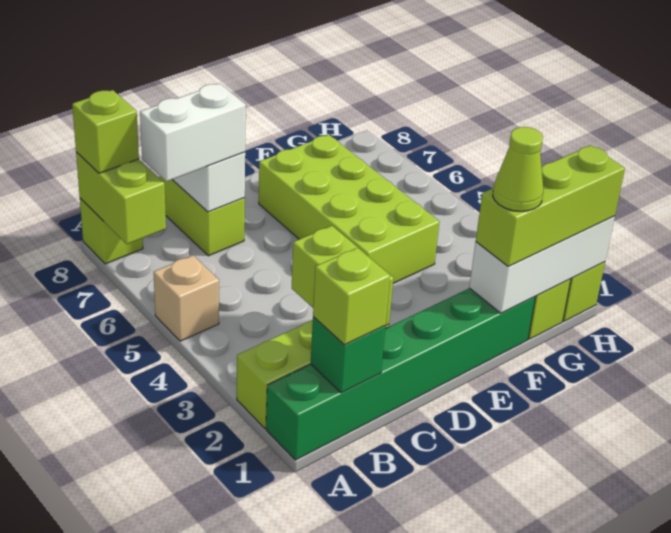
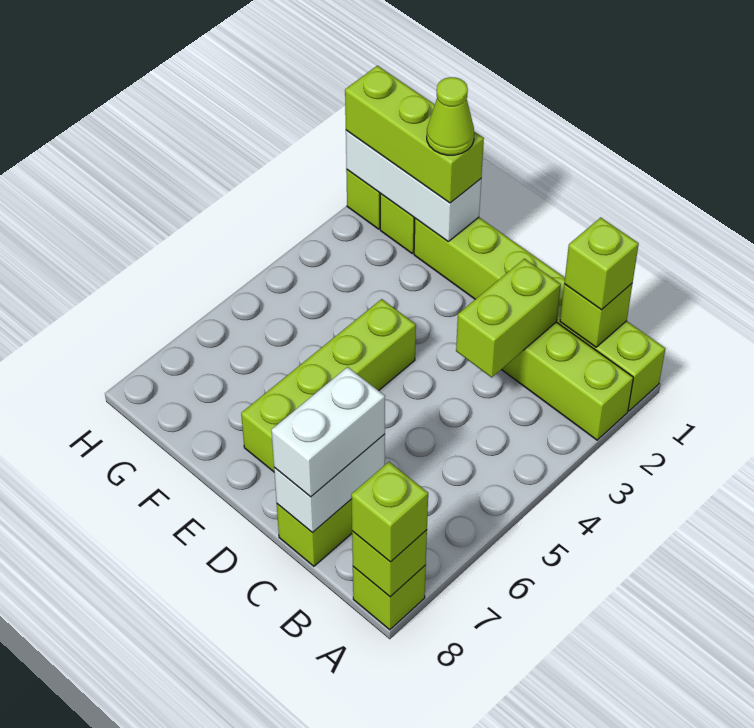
green 1x6 brick [266,288,535,460] -> lime 1x6 brick [414,217,665,411]
tan 1x1 brick [154,256,219,341] -> none
lime 1x2 brick [76,152,166,244] -> lime 1x1 brick [352,530,427,597]
green 1x1 brick [311,317,385,393] -> lime 1x1 brick [560,283,633,347]
white 1x2 brick [140,84,246,182] -> white 1x2 brick turned to [271,367,385,497]
lime 2x4 brick [259,135,439,283] -> lime 1x4 brick [241,299,416,472]

